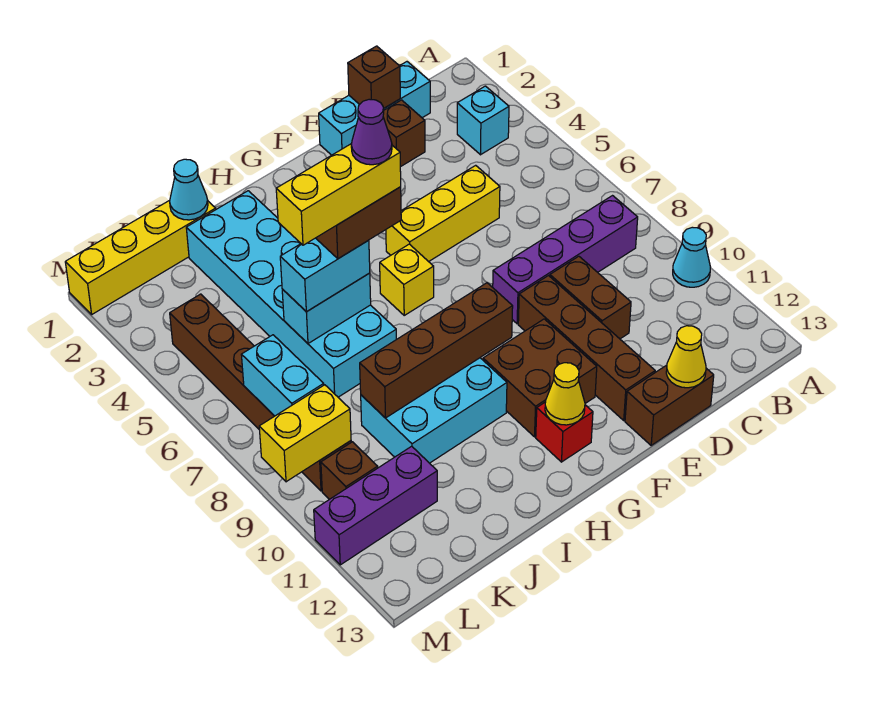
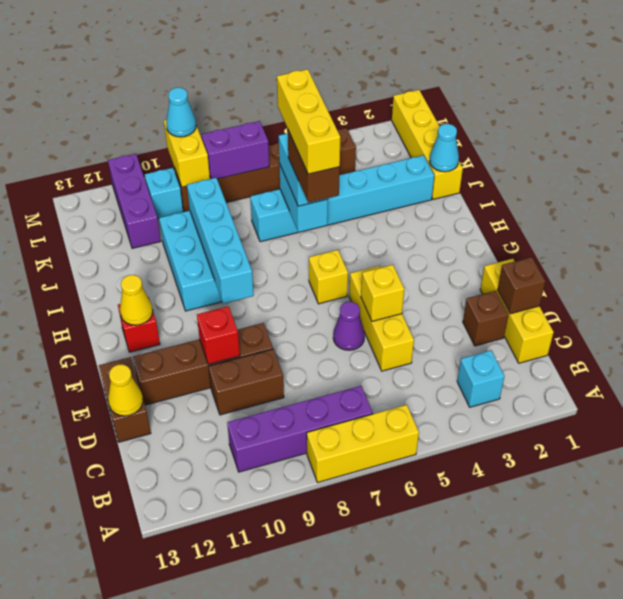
none -> yellow 1x3 brick [307,405,419,482]
cyan 1x1 cone [673,227,710,287] -> cyan 1x1 cone moved to [166,88,196,137]
purple 1x4 brick [493,196,638,324] -> purple 1x4 brick turned to [227,386,373,472]
cyan 1x3 brick [319,62,430,155] -> yellow 1x3 brick [480,259,554,363]
none -> yellow 1x1 brick [361,265,404,321]
none -> red 1x1 brick [197,306,240,364]
brown 2x2 brick [483,319,597,437] -> none
brown 1x4 brick [360,283,513,418] -> cyan 1x4 brick [187,178,254,304]
purple 1x1 cone [351,99,392,165] -> purple 1x1 cone moved to [333,302,365,350]
cyan 2x6 brick [186,191,396,397] -> cyan 1x6 brick [250,155,434,242]
cyan 1x2 brick [241,335,324,416] -> purple 1x2 brick [202,121,269,179]
brown 1x1 brick [321,442,378,499] -> cyan 1x1 brick [145,168,183,219]

